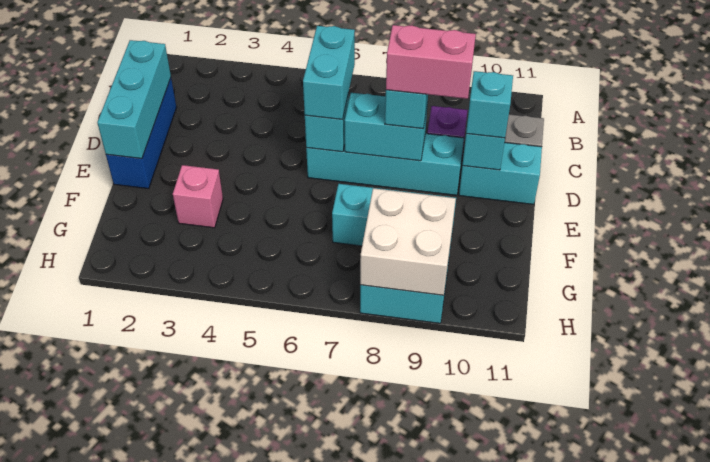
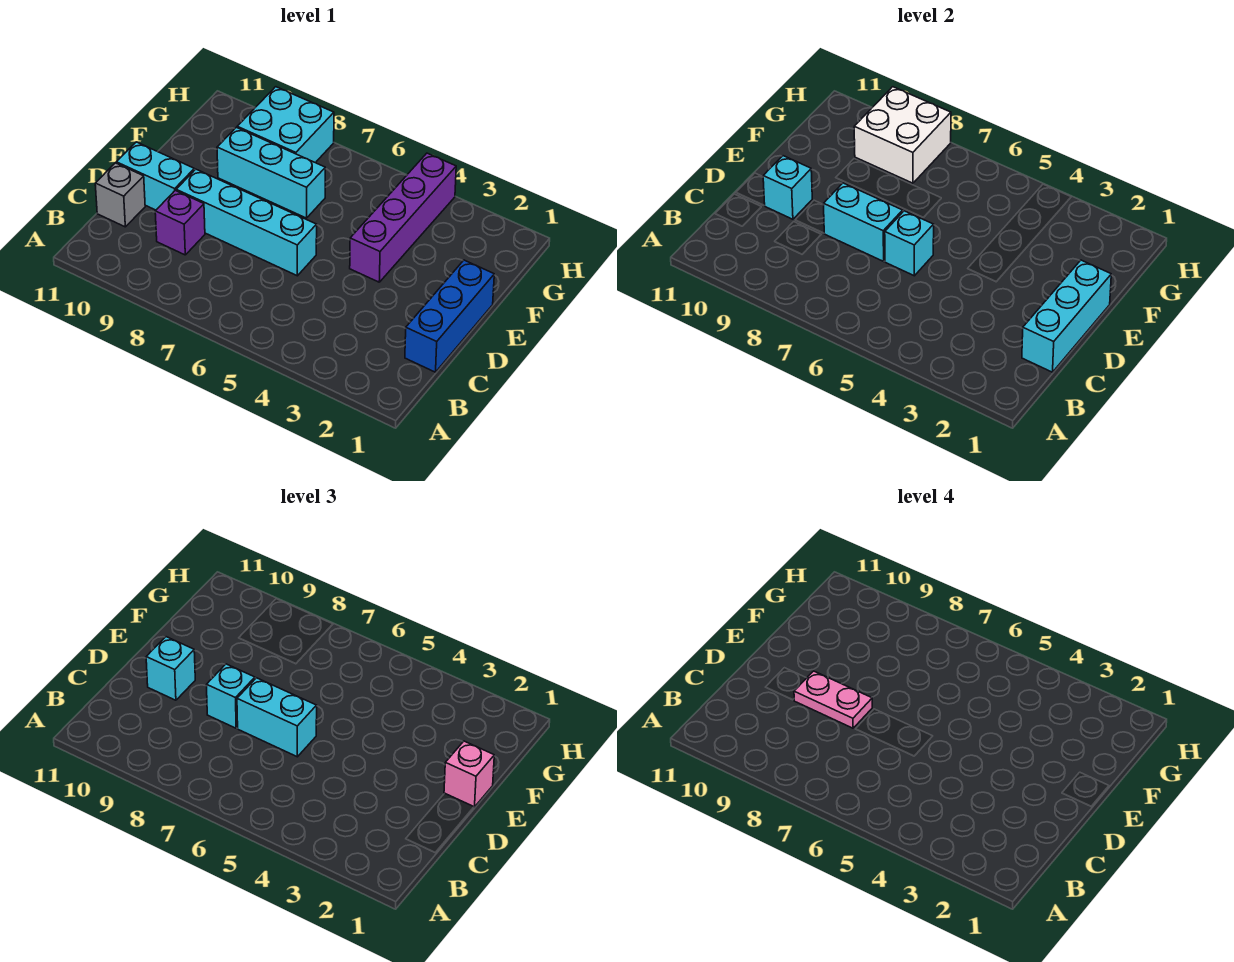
cyan 1x2 brick [303,26,355,120] -> cyan 1x2 brick turned to [237,678,317,757]
pink 1x2 brick [386,25,476,99] -> pink 1x2 plate [794,671,872,728]
none -> purple 1x4 brick [350,153,456,282]
pink 1x1 brick [173,165,223,228] -> pink 1x1 brick moved to [444,741,494,807]

